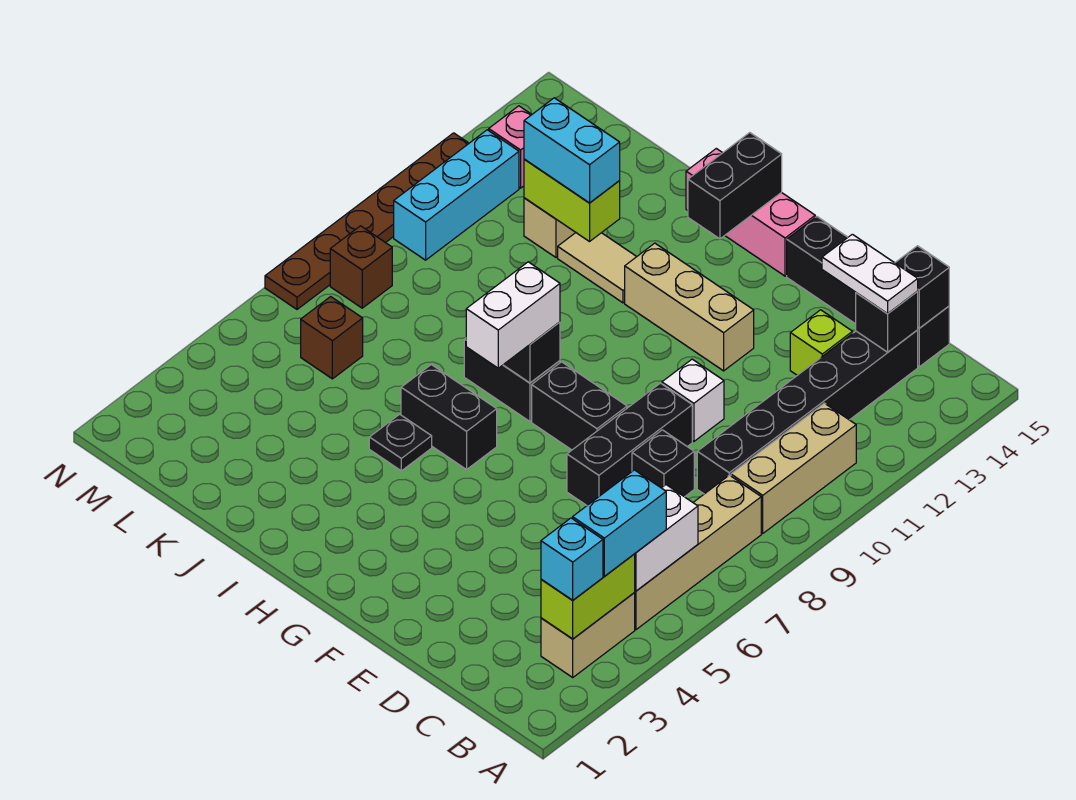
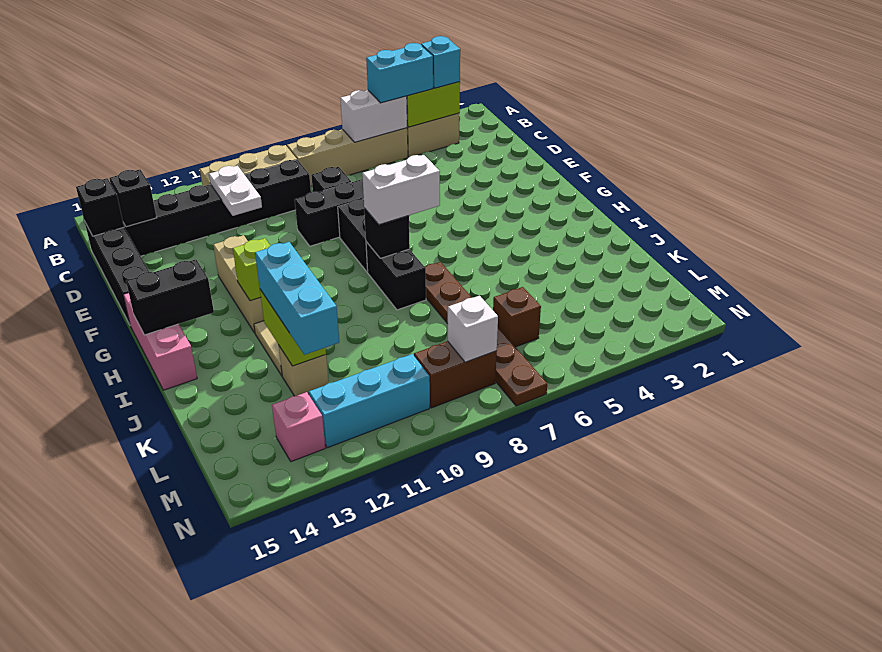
white 1x2 plate [822,234,918,313] -> white 1x2 plate moved to [209,166,262,216]
lime 1x1 brick [790,310,853,375] -> lime 1x1 brick moved to [233,238,270,301]
white 1x1 brick [662,359,724,442] -> white 1x1 brick moved to [448,296,498,362]
black 1x2 brick [401,365,497,469] -> none
black 1x1 plate [369,414,432,471] -> none
cyan 1x2 brick [524,98,620,203] -> cyan 1x3 brick [255,242,339,355]
brown 1x1 brick [330,226,392,308] -> brown 1x2 brick [414,341,497,408]
brown 1x6 plate [265,133,469,309] -> brown 1x6 plate turned to [425,262,547,406]

